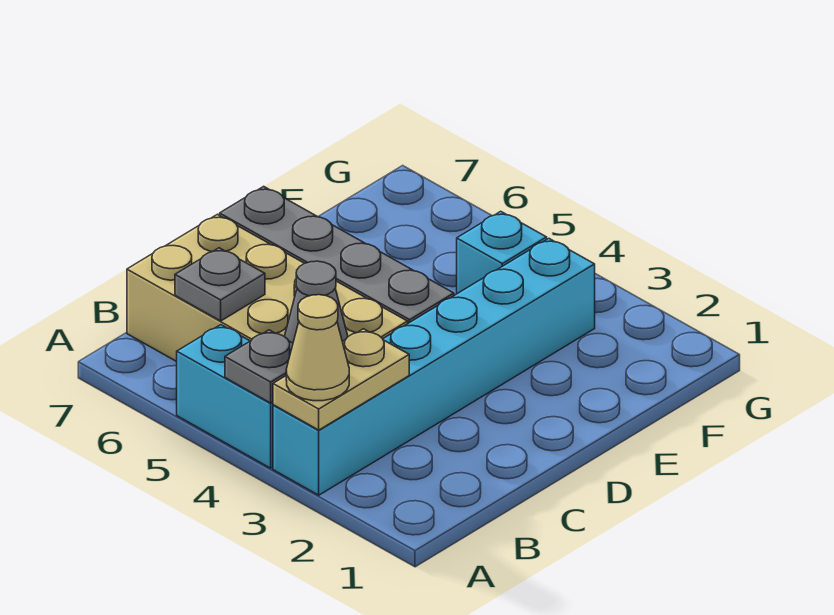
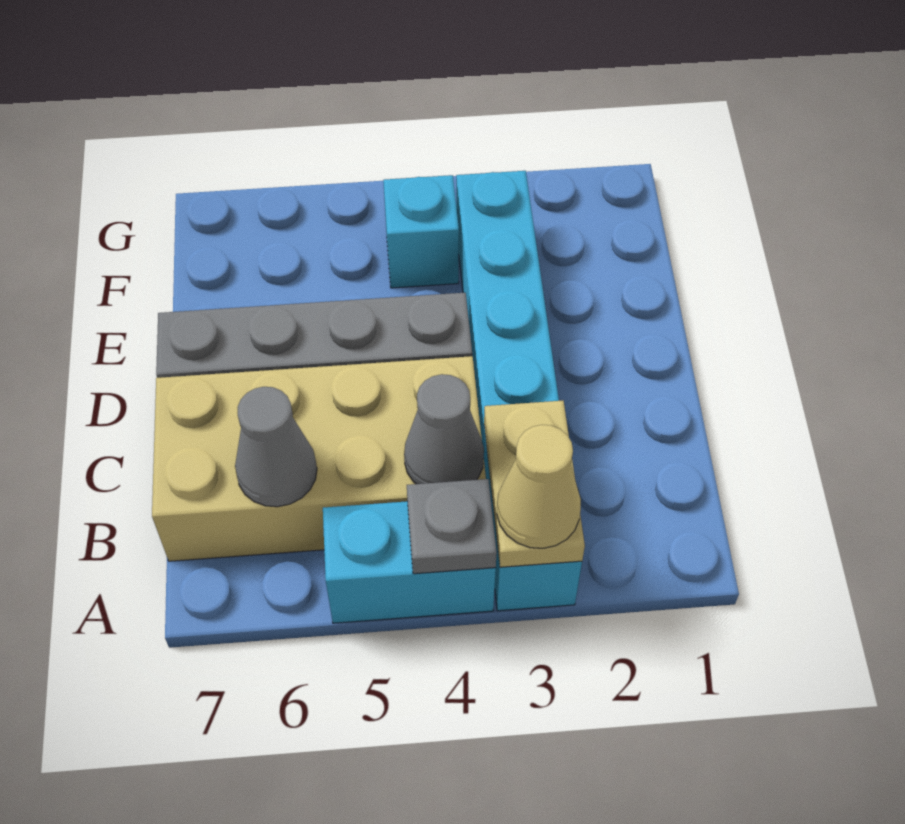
grey 1x1 plate [175,248,265,321] -> grey 1x1 cone [235,387,317,507]

